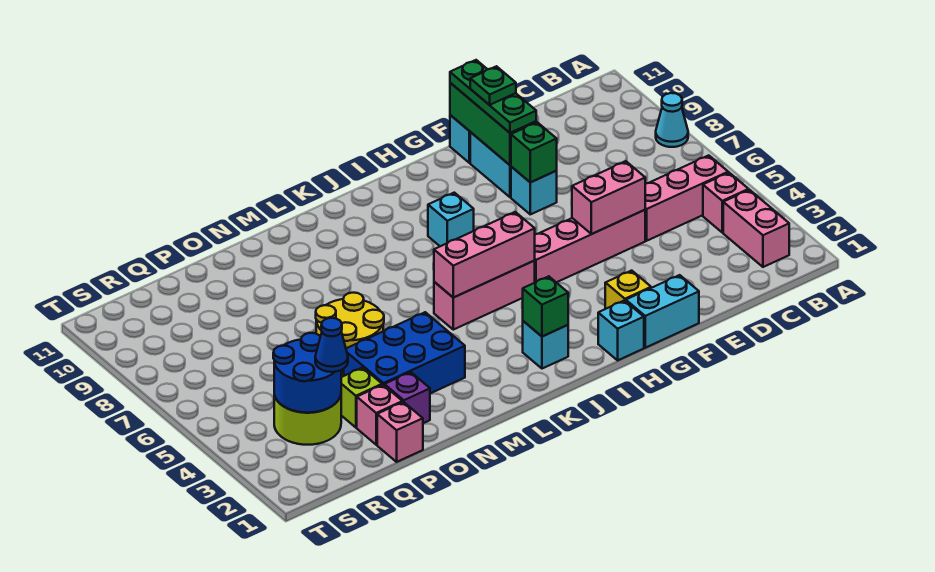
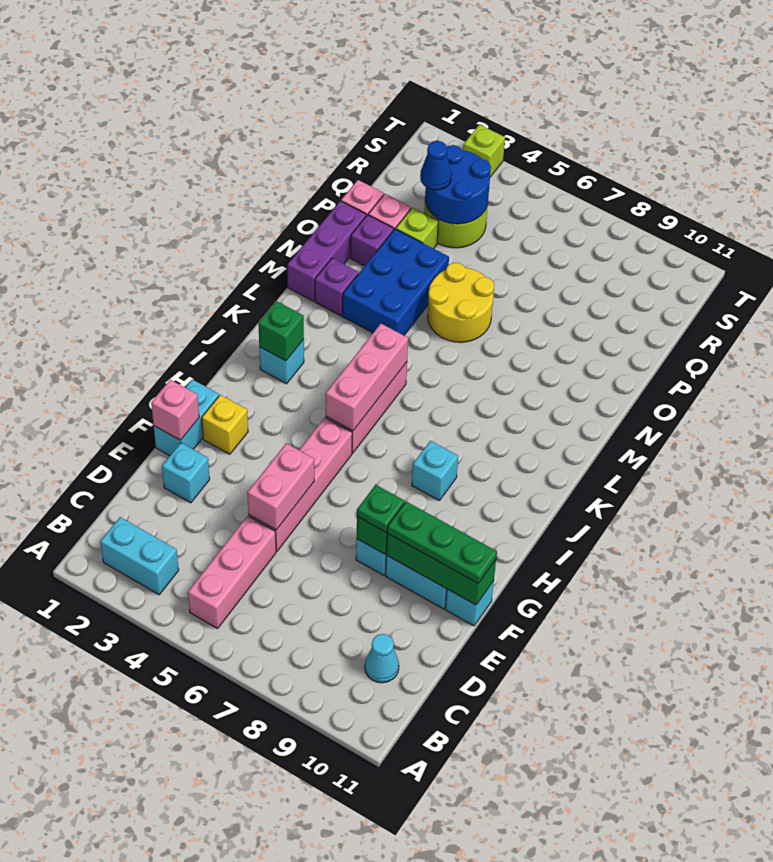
cyan 1x1 cone [656,93,688,147] -> cyan 1x1 cone moved to [365,634,399,683]
pink 1x2 brick [723,190,789,267] -> cyan 1x2 brick [100,517,179,595]
pink 1x1 brick [703,173,749,233] -> pink 1x1 brick moved to [151,380,199,440]
green 1x1 plate [470,66,516,105] -> green 1x1 plate moved to [357,485,404,532]
cyan 1x1 brick [598,300,644,360] -> cyan 1x1 brick moved to [162,443,210,503]
none -> purple 1x3 brick [287,201,366,301]
none -> purple 1x1 brick [315,258,358,316]
none -> lime 1x1 brick [463,125,505,177]

